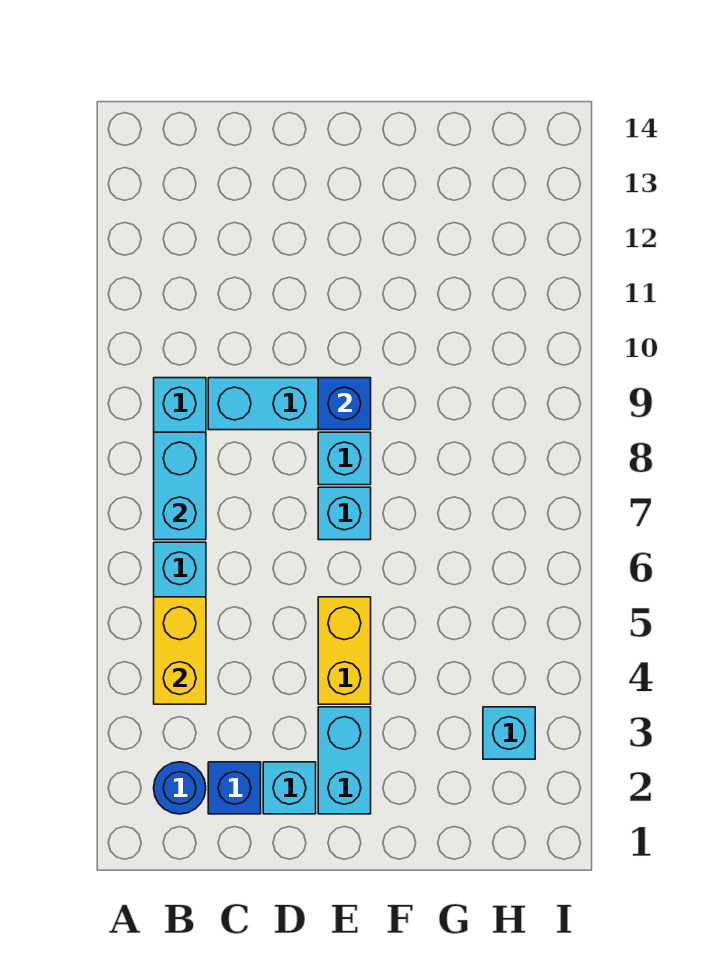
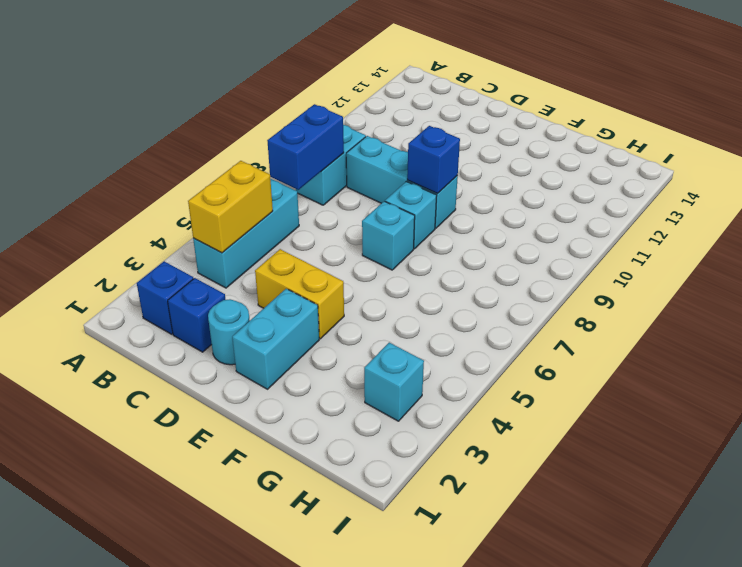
blue 1x1 round brick [154,762,206,814] -> blue 1x1 brick [137,261,194,334]
cyan 1x2 brick [154,432,206,540] -> blue 1x2 brick [267,104,344,190]
cyan 1x1 brick [263,762,316,814] -> cyan 1x1 round brick [208,299,250,365]
yellow 1x2 brick [318,597,371,704] -> yellow 1x2 brick turned to [255,249,344,339]

